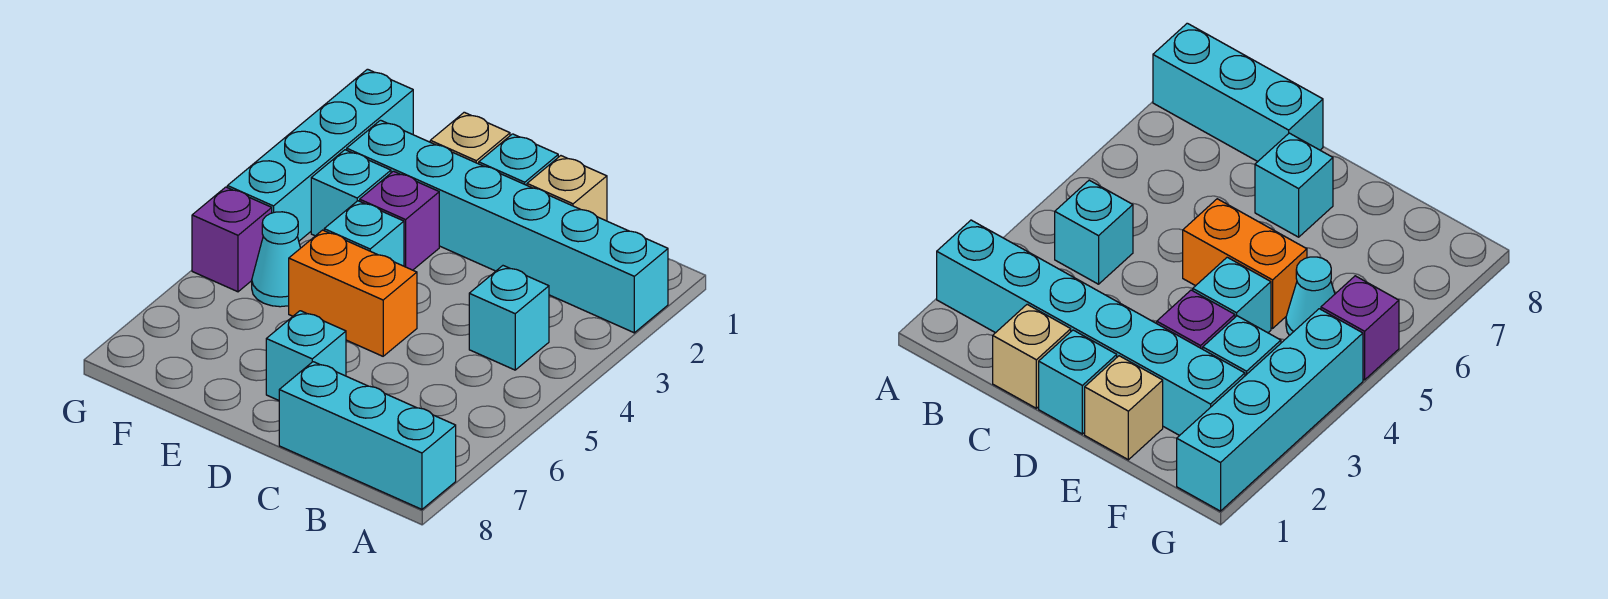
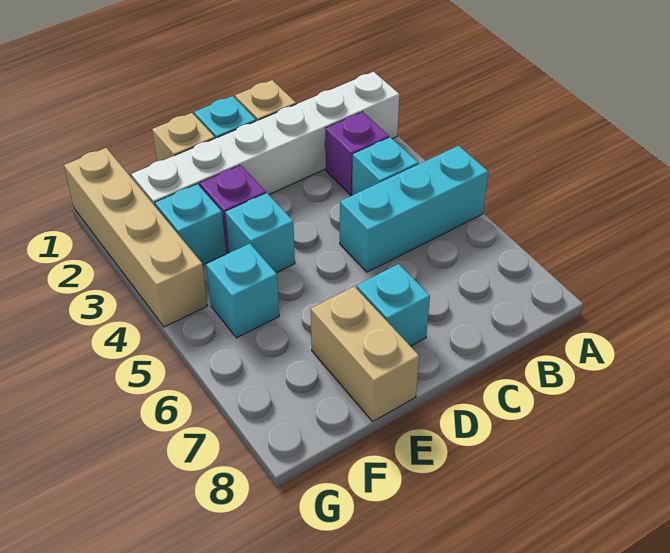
cyan 1x6 brick [347,120,668,333] -> white 1x6 brick [131,72,399,206]
cyan 1x3 brick [279,362,456,509] -> cyan 1x3 brick moved to [340,146,488,272]
orange 1x2 brick [289,230,417,356] -> none
none -> tan 1x2 brick [311,286,419,421]
cyan 1x1 cone [252,212,300,307] -> cyan 1x1 brick [206,244,279,338]
cyan 1x4 brick [227,69,413,241] -> tan 1x4 brick [64,148,208,327]
purple 1x1 brick [192,187,272,292] -> purple 1x1 brick moved to [325,112,389,195]

